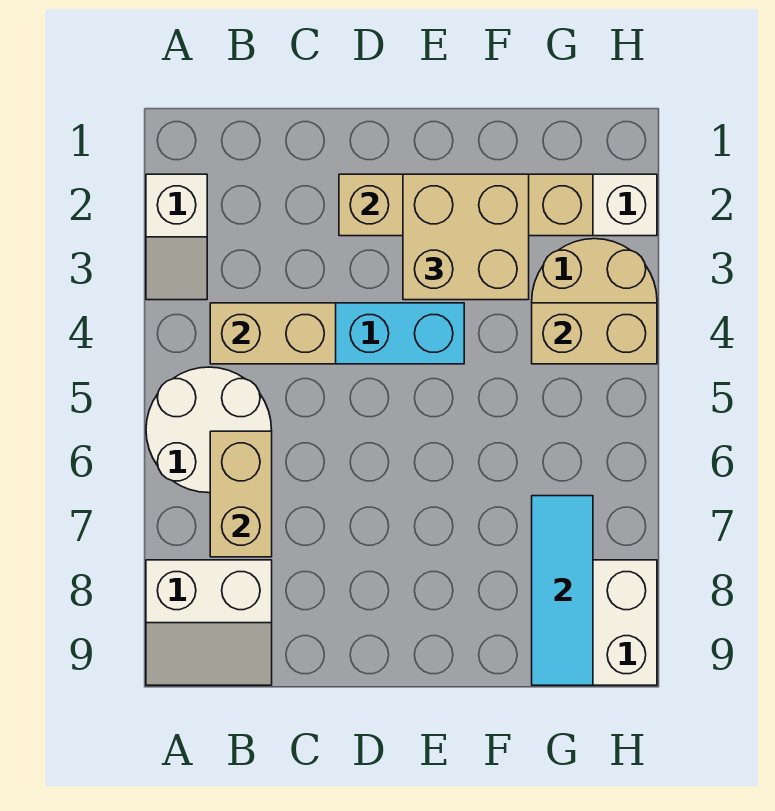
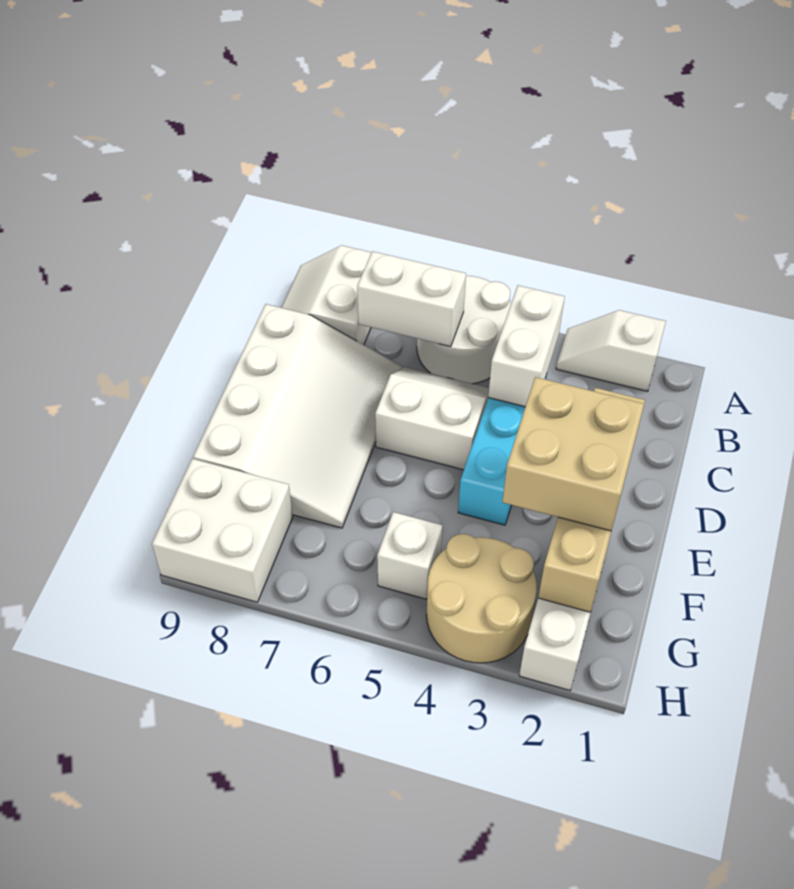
tan 1x2 brick [210,303,336,364] -> white 1x2 brick [488,285,565,407]
tan 1x2 brick [210,431,272,557] -> white 1x2 brick [357,251,466,347]
none -> white 2x2 slope [375,367,489,470]
none -> white 3x4 slope [193,304,402,528]
tan 1x2 brick [532,303,657,364] -> none
none -> white 1x1 brick [377,512,442,599]
cyan 1x3 tile [532,496,593,685] -> none

